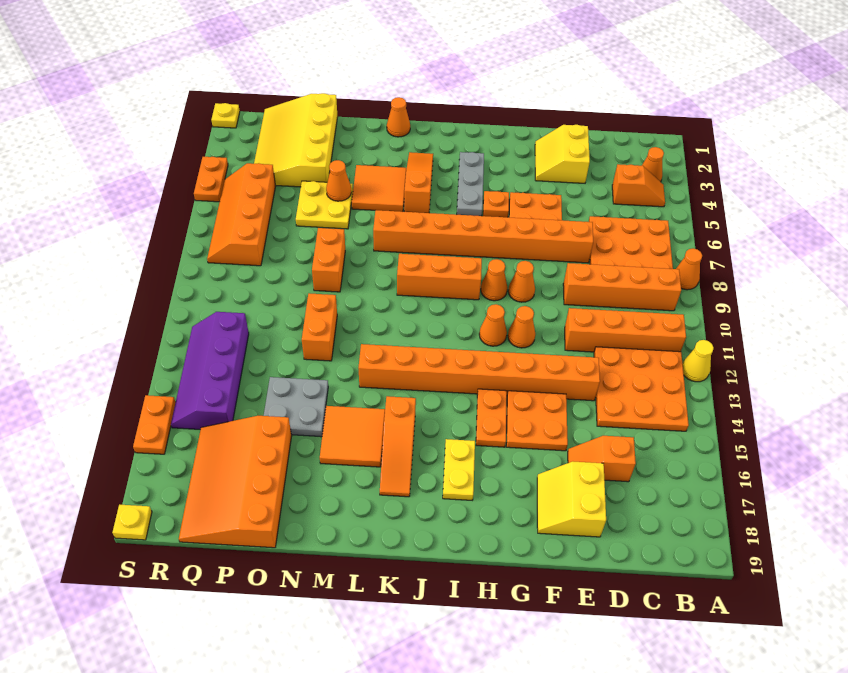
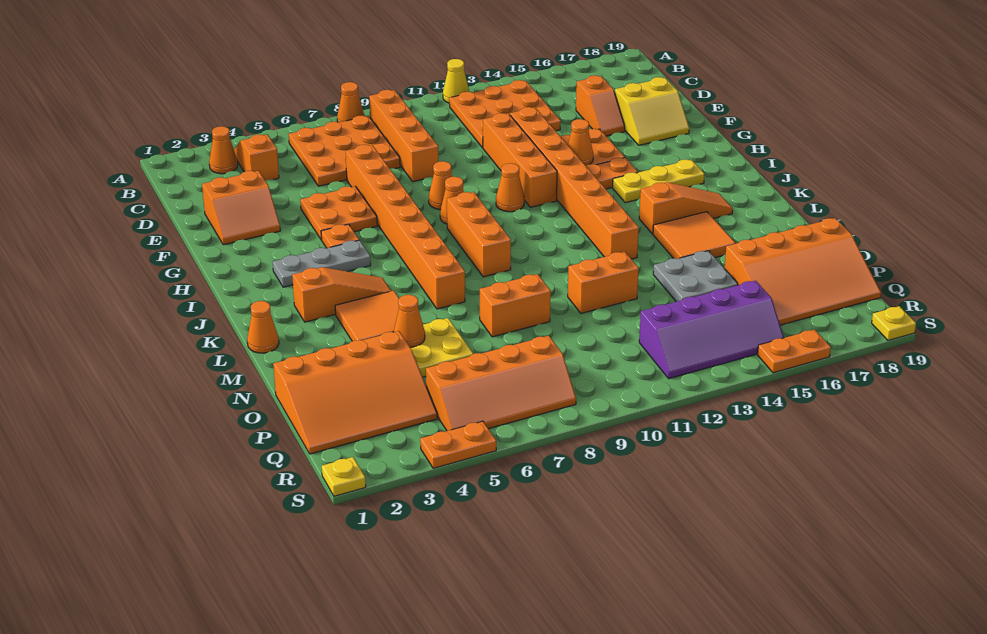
orange 1x4 brick [565,308,686,352] -> orange 1x4 brick moved to [483,113,557,207]
yellow 2x2 slope [535,125,590,183] -> orange 2x2 slope [202,171,280,245]
orange 1x1 cone [508,306,535,348] -> orange 1x1 cone moved to [567,119,593,166]
yellow 1x2 plate [443,439,475,500] -> yellow 1x3 plate [613,160,705,203]
orange 1x3 slope [404,152,433,213] -> orange 1x3 slope turned to [292,267,391,322]
yellow 3x4 slope [254,93,338,187] -> orange 3x4 slope [273,331,437,454]

